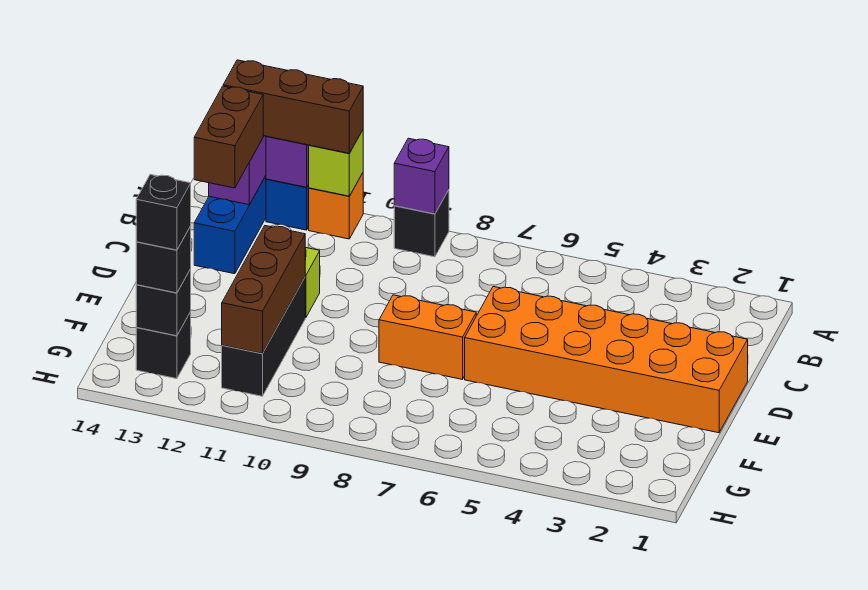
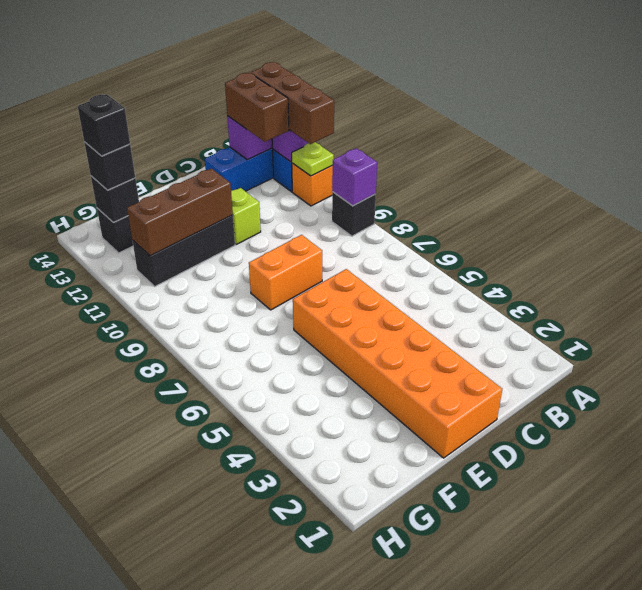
lime 1x1 brick [308,130,363,196] -> lime 1x1 plate [292,142,334,176]
brown 1x2 brick [194,86,263,188] -> brown 1x2 brick turned to [225,73,289,142]
orange 1x2 brick [379,295,476,379] -> orange 1x2 brick turned to [249,235,322,310]

